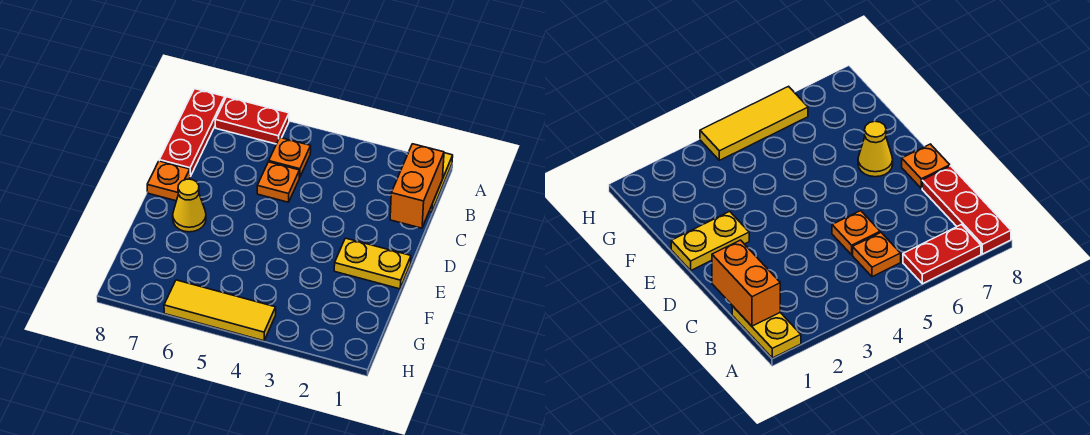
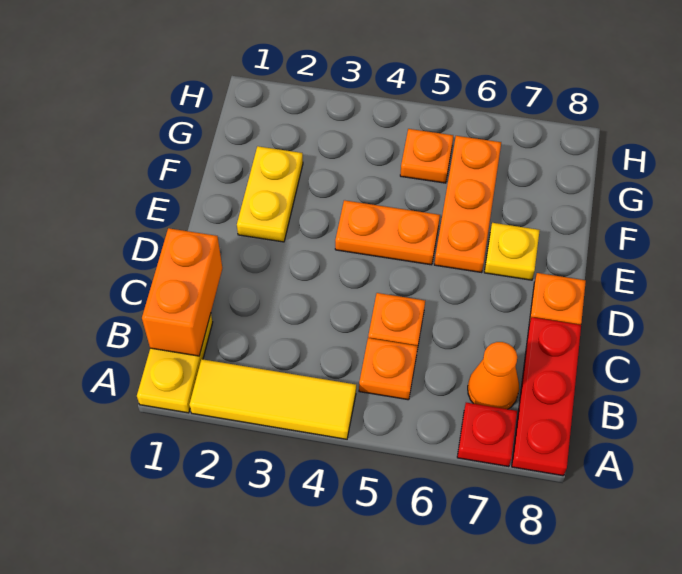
red 1x2 plate [215,97,289,144] -> red 1x1 plate [457,403,517,467]
none -> orange 1x1 cone [468,342,519,409]
yellow 1x2 plate [334,238,411,289] -> yellow 1x2 plate turned to [237,146,303,242]
none -> orange 1x2 plate [335,200,440,265]
none -> orange 1x3 plate [434,136,501,273]
yellow 1x1 cone [173,179,206,232] -> yellow 1x1 plate [484,223,540,280]
none -> orange 1x1 plate [400,129,453,183]
yellow 1x3 tile [164,280,276,341] -> yellow 1x3 tile moved to [189,359,356,439]

